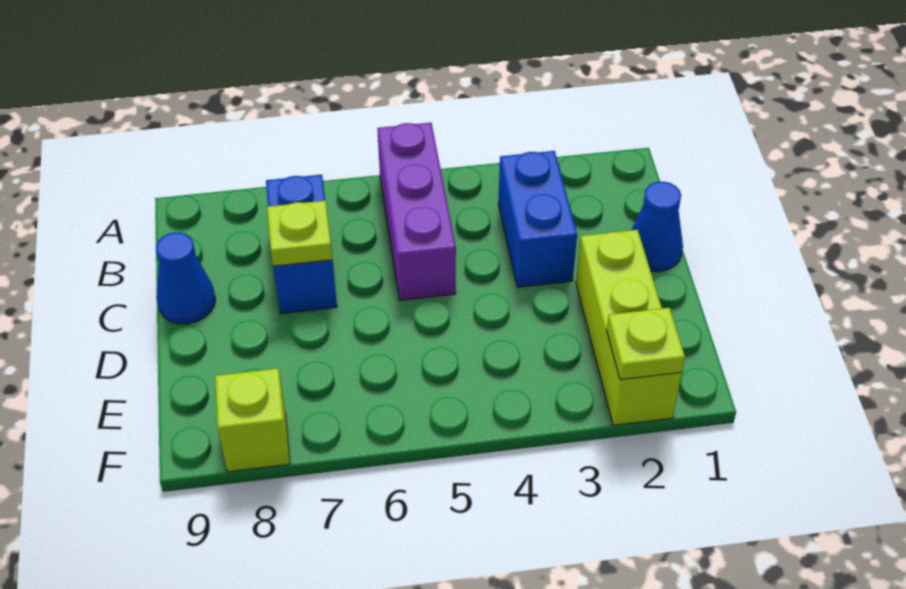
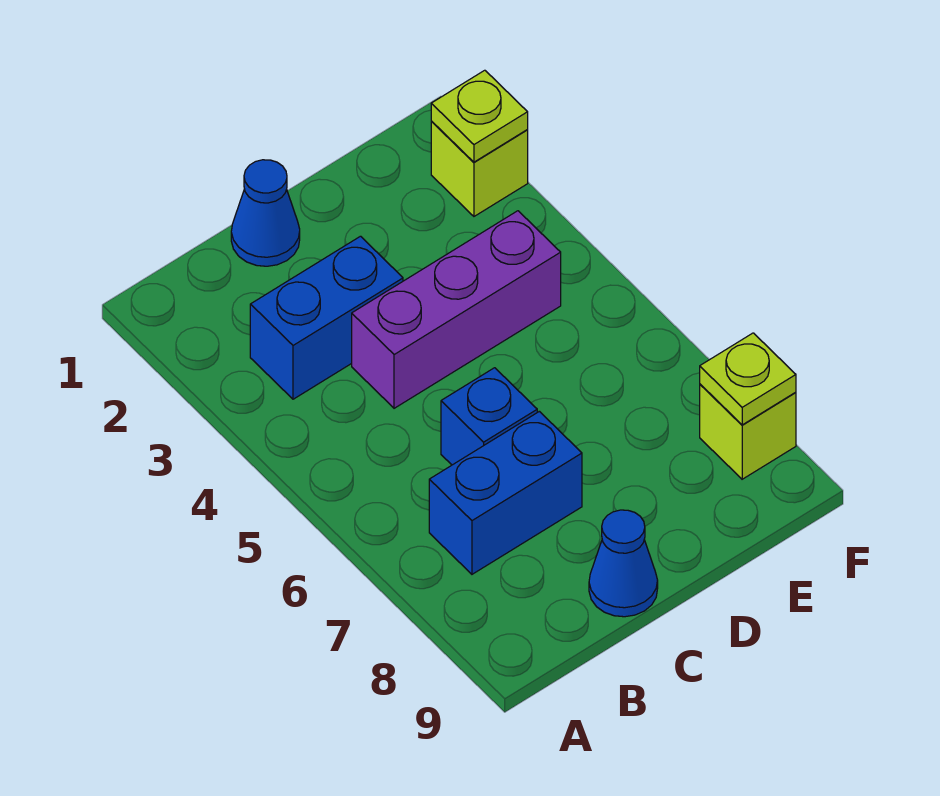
purple 1x3 brick [377,123,456,300] -> purple 1x3 brick moved to [352,211,561,408]
none -> blue 1x1 brick [441,368,537,465]
lime 1x1 plate [267,201,332,266] -> lime 1x1 plate moved to [700,333,796,425]
lime 1x3 brick [576,230,682,425] -> lime 1x1 brick [431,121,528,216]

